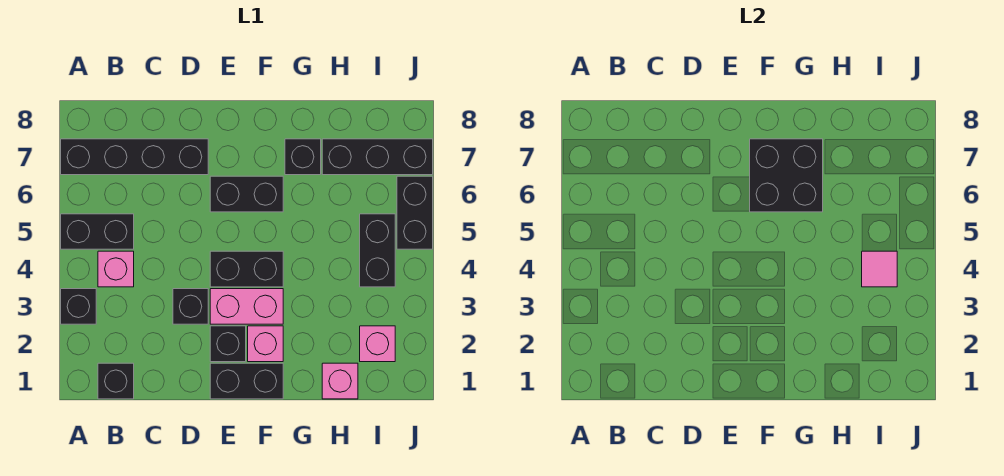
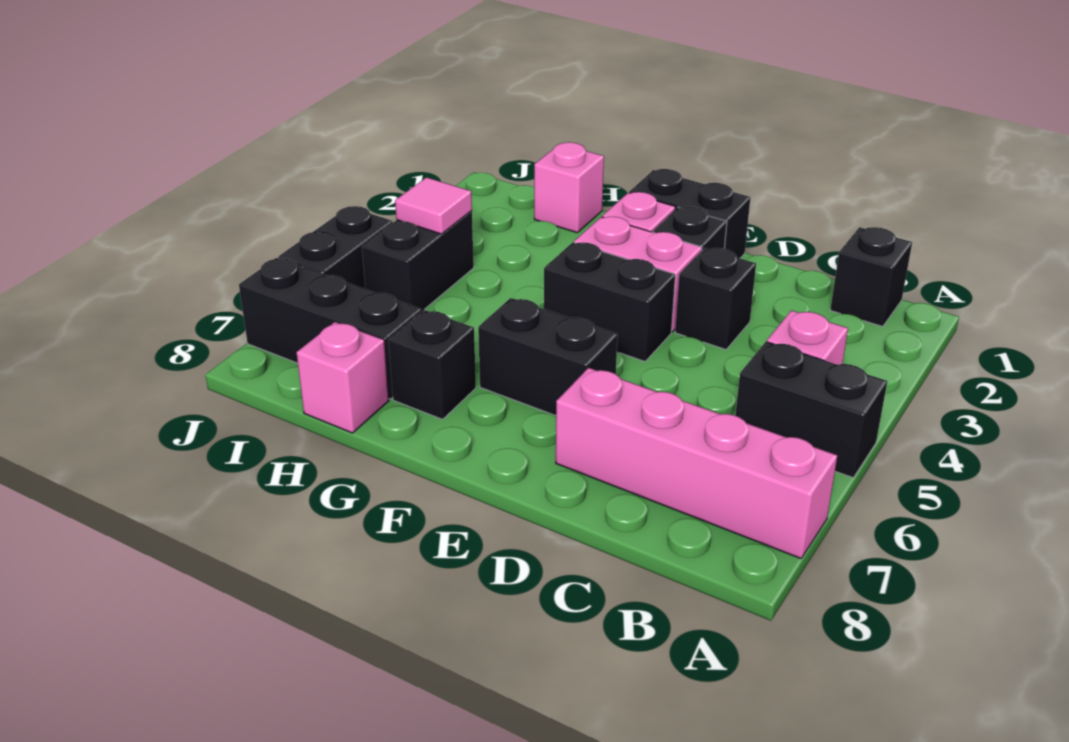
black 1x1 brick [61,289,96,324] -> none
black 1x4 brick [61,139,208,175] -> pink 1x4 brick [556,368,837,558]
black 2x2 brick [750,139,823,212] -> none
pink 1x1 brick [360,326,395,362] -> pink 1x1 brick moved to [296,322,389,433]

